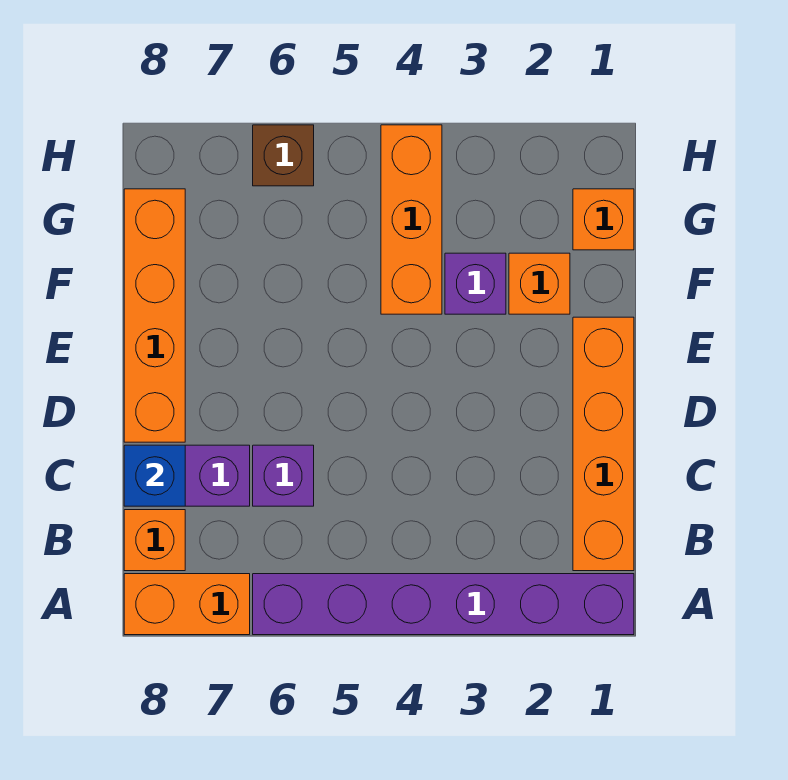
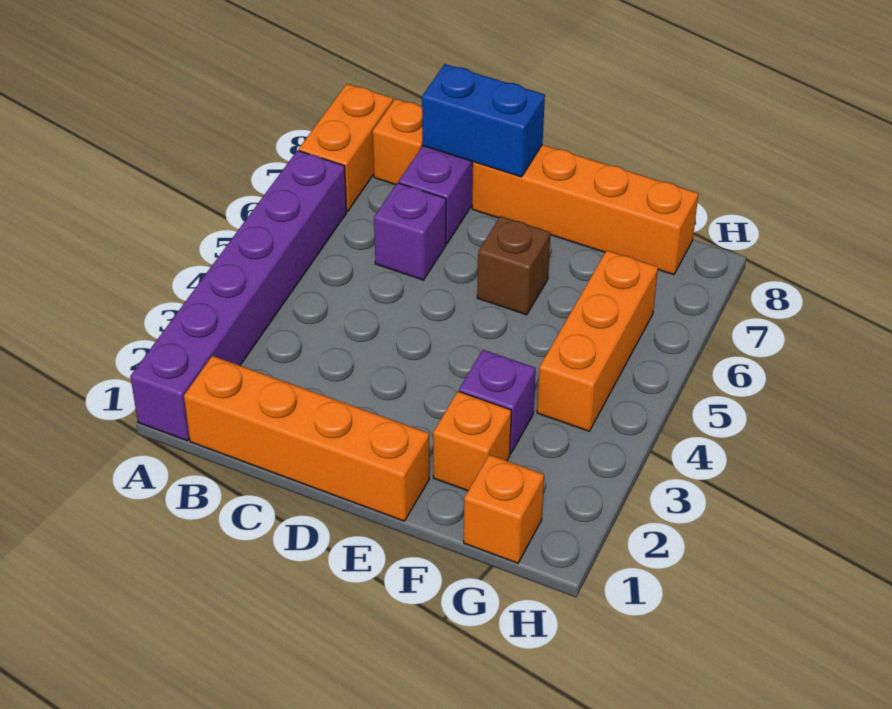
blue 1x1 brick [124,445,185,506] -> blue 1x2 brick [422,64,545,177]
orange 1x3 brick [381,125,442,314] -> orange 1x3 brick turned to [537,250,658,431]
brown 1x1 brick [253,125,314,186] -> brown 1x1 brick moved to [477,216,550,315]

